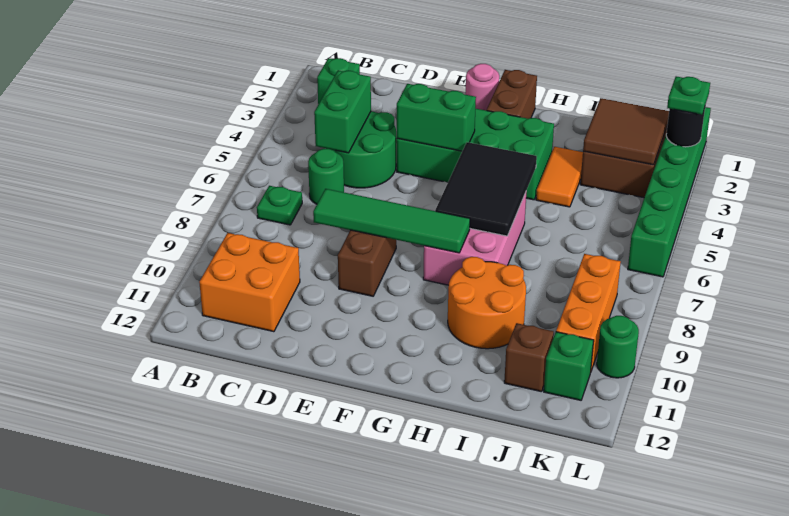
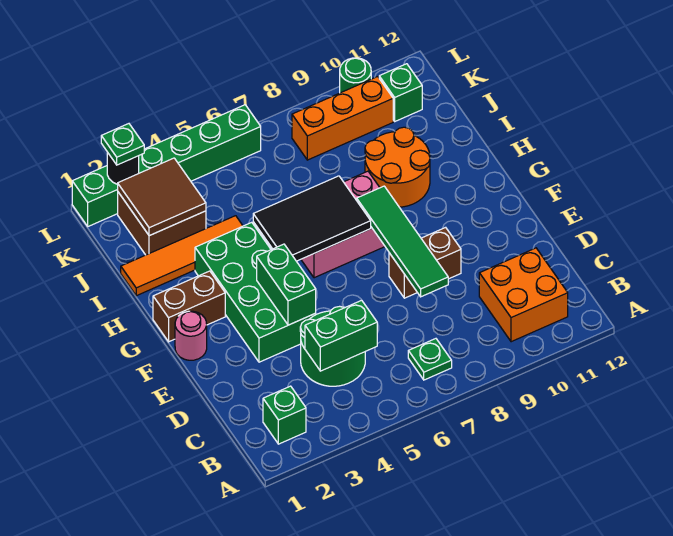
green 1x1 round brick [308,149,344,204] -> none
orange 1x2 tile [536,147,583,207] -> orange 1x4 tile [121,216,243,296]
brown 1x1 brick [504,323,554,392] -> none

